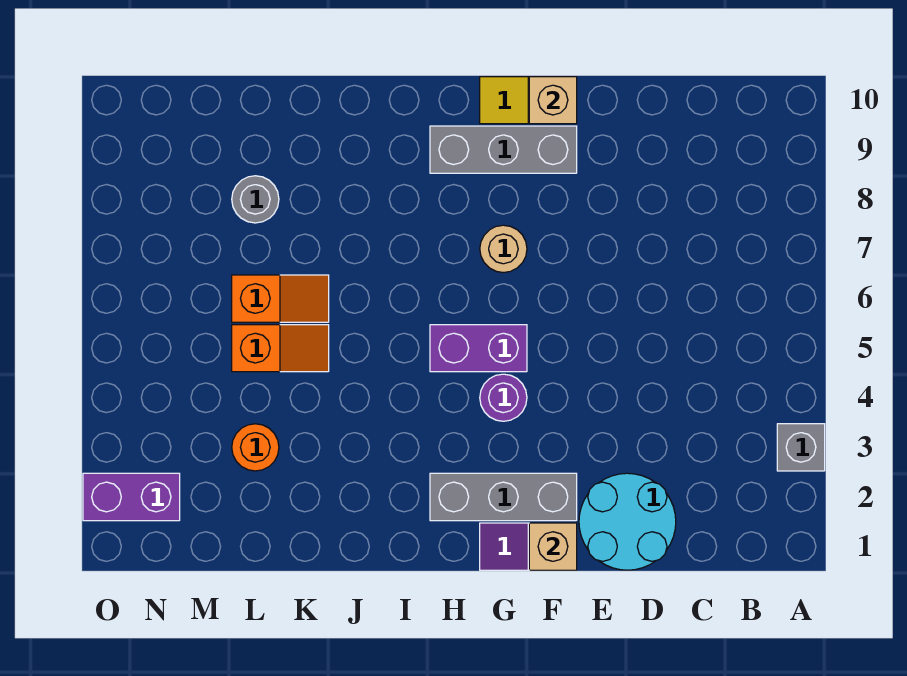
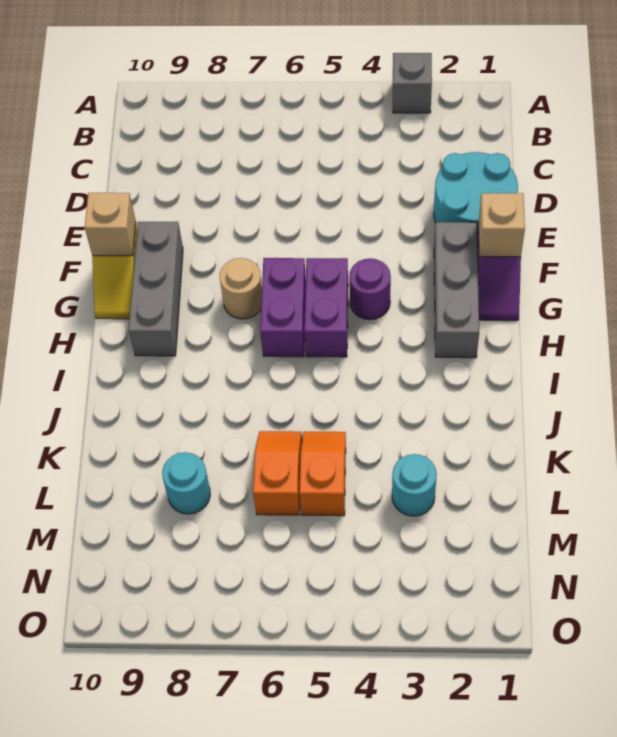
orange 1x1 round brick [232,424,279,471] -> cyan 1x1 round brick [392,454,437,516]
grey 1x1 round brick [232,176,279,223] -> cyan 1x1 round brick [162,452,210,514]
purple 1x2 brick [83,473,180,521] -> purple 1x2 brick moved to [260,258,306,357]

